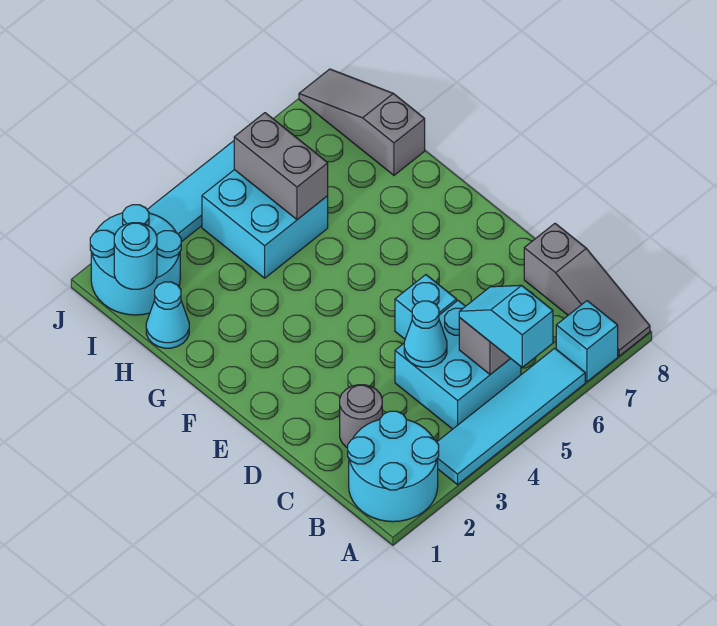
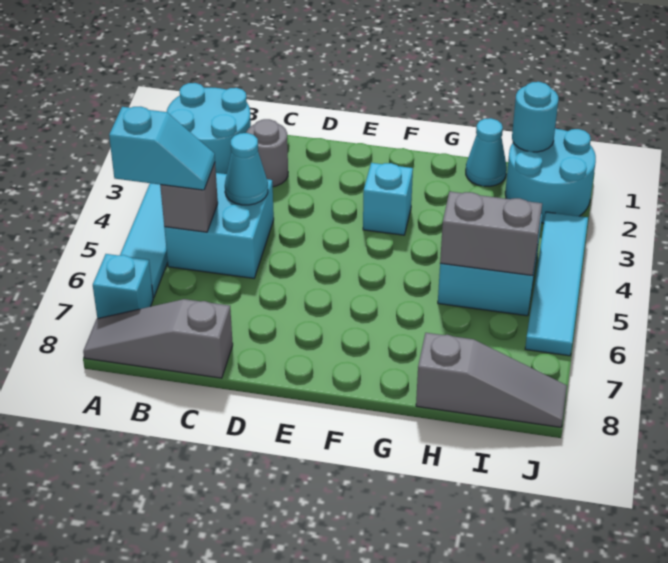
cyan 1x1 brick [395,275,457,339] -> cyan 1x1 brick moved to [363,163,413,235]

